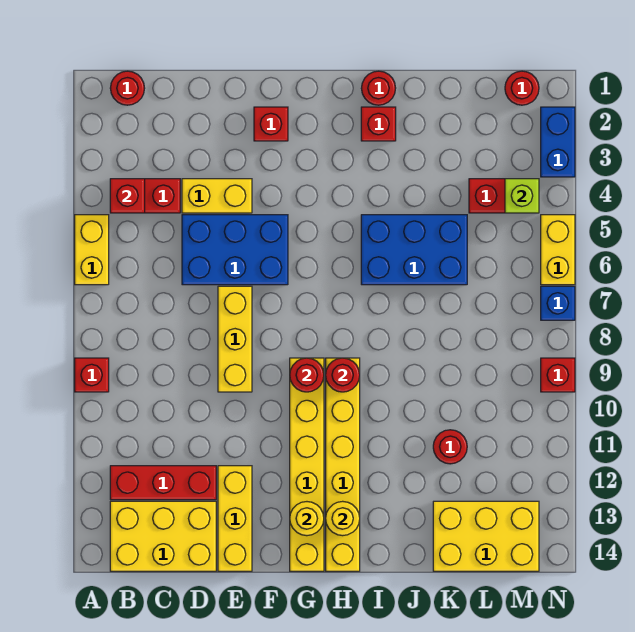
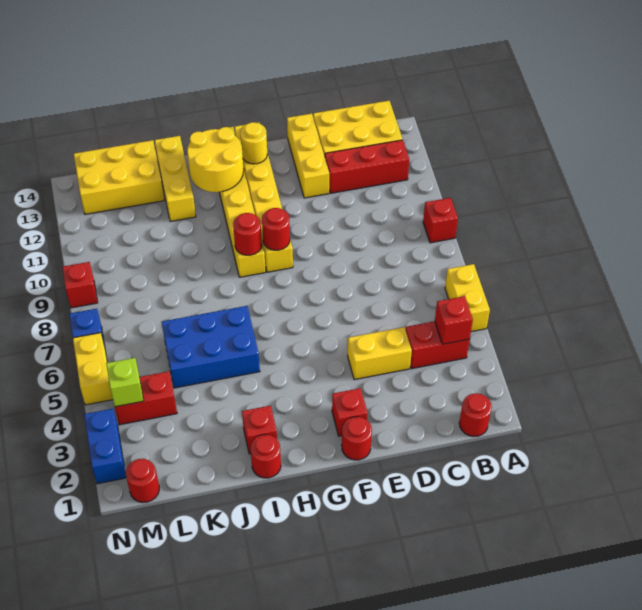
blue 2x3 brick [182,215,288,285] -> none
yellow 1x3 brick [218,286,252,392] -> yellow 1x3 brick moved to [155,136,196,221]
yellow 1x1 round brick [326,501,360,536] -> yellow 2x2 round brick [187,127,244,192]
red 1x1 round brick [433,430,467,464] -> red 1x1 round brick moved to [342,417,372,460]

